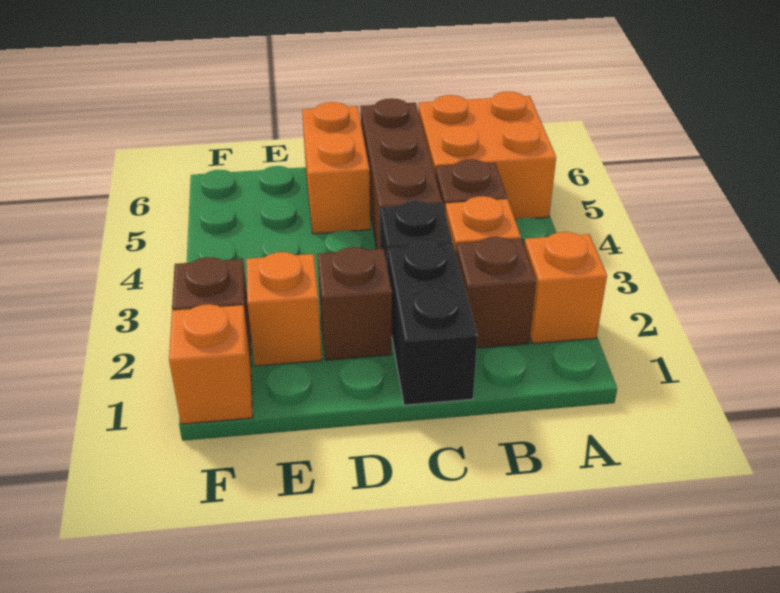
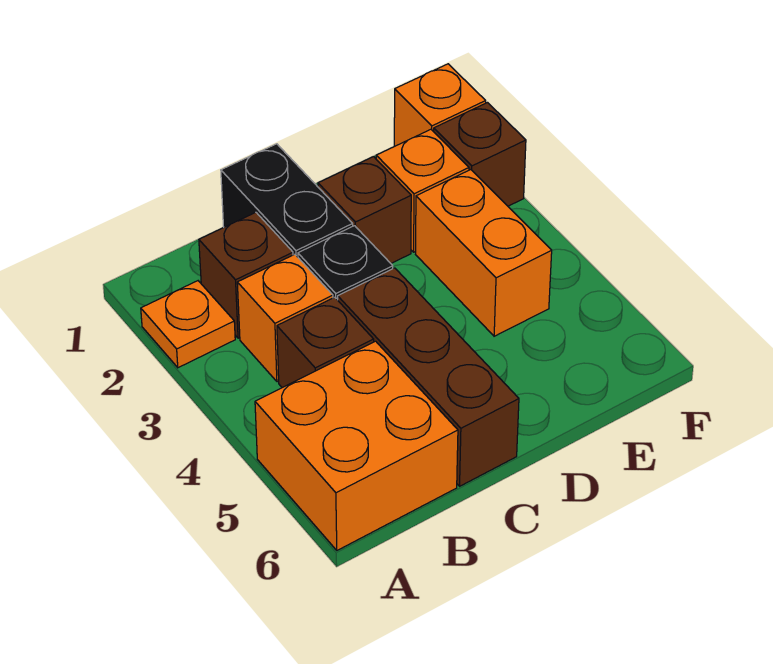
orange 1x1 brick [524,232,607,344] -> orange 1x1 plate [141,281,235,368]
orange 1x2 brick [302,102,370,234] -> orange 1x2 brick moved to [416,170,552,336]

